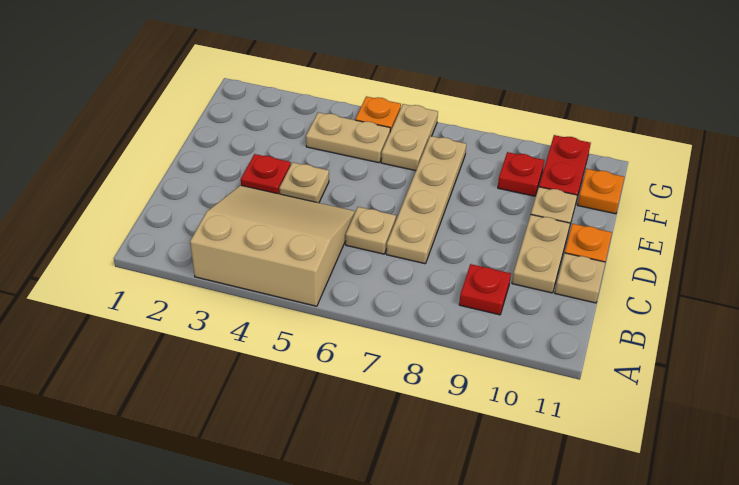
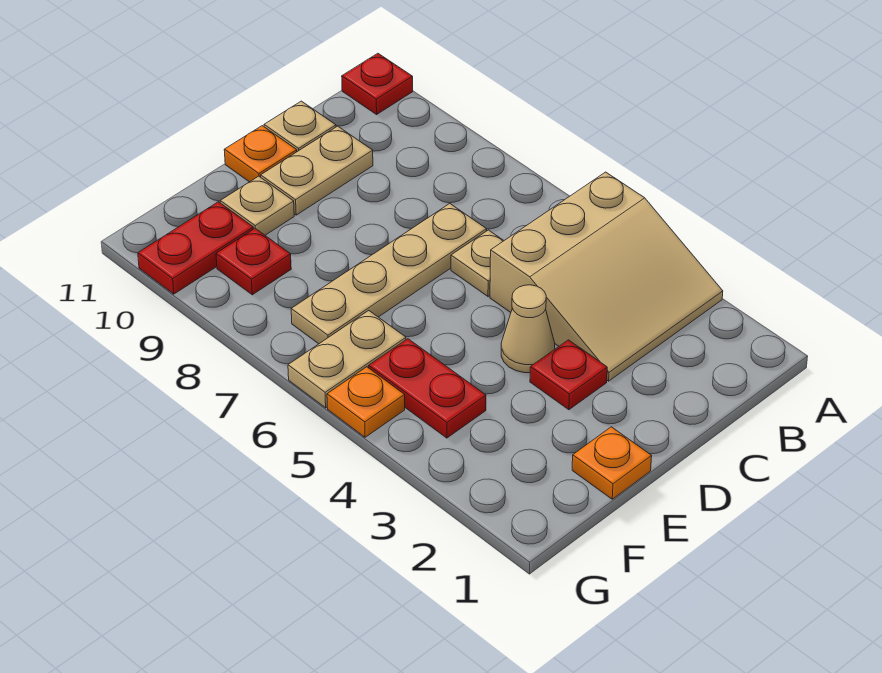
tan 3x3 slope [190,185,355,306] -> tan 3x3 slope turned to [490,172,723,381]
red 1x1 plate [459,264,511,315] -> red 1x1 plate moved to [342,53,413,114]
tan 1x1 plate [279,162,329,203] -> tan 1x1 cone [501,285,555,373]
tan 1x2 plate [306,112,390,163] -> red 1x2 plate [369,339,486,438]
orange 1x1 plate [578,169,624,214] -> orange 1x1 plate moved to [572,427,652,499]

